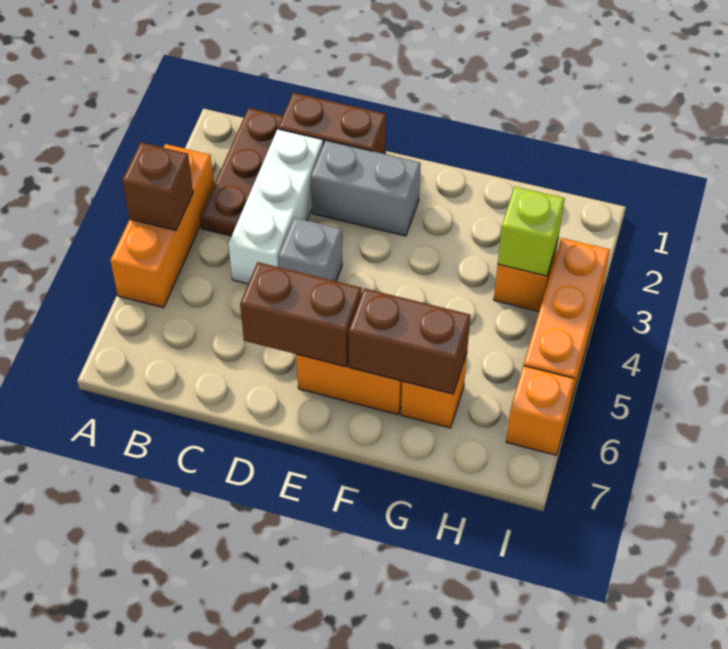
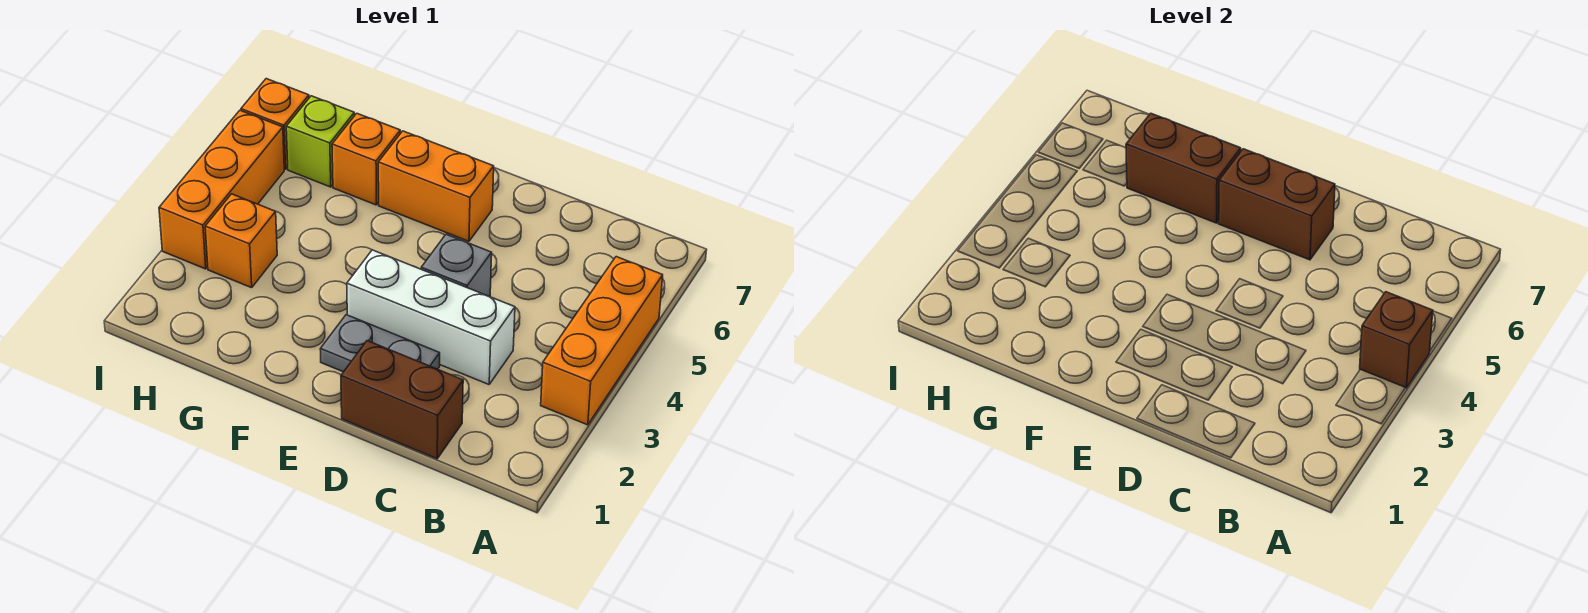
brown 1x3 plate [200,108,283,236] -> none
white 1x3 brick [228,129,323,284] -> white 1x3 brick turned to [347,250,515,384]
grey 1x2 brick [311,140,421,236] -> grey 1x2 plate [320,315,440,372]
lime 1x1 brick [498,187,565,276] -> lime 1x1 brick moved to [286,96,354,187]

